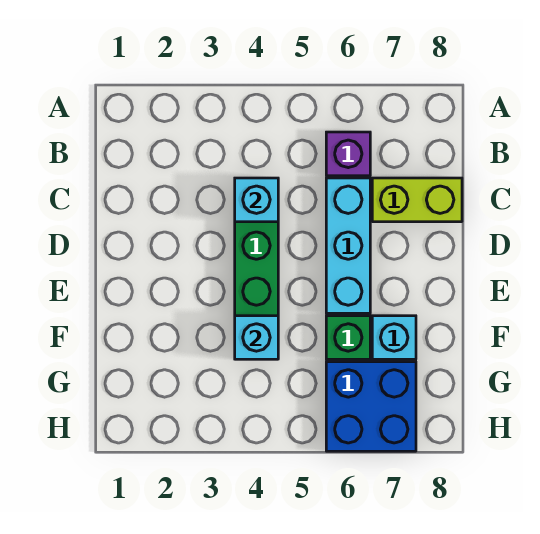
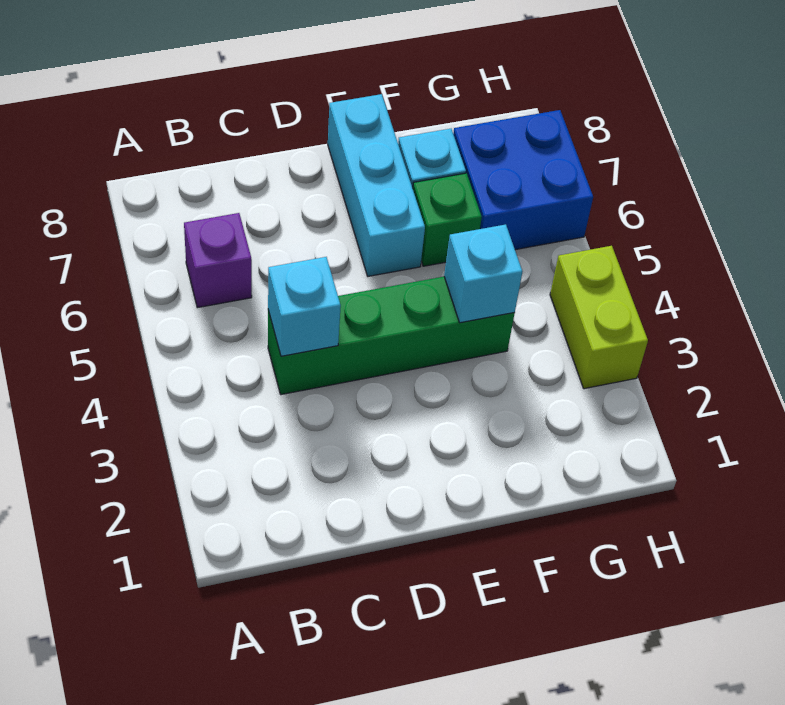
cyan 1x3 brick [326,178,370,313] -> cyan 1x3 brick turned to [328,94,425,276]
lime 1x2 brick [372,178,462,222] -> lime 1x2 brick moved to [550,246,648,389]

